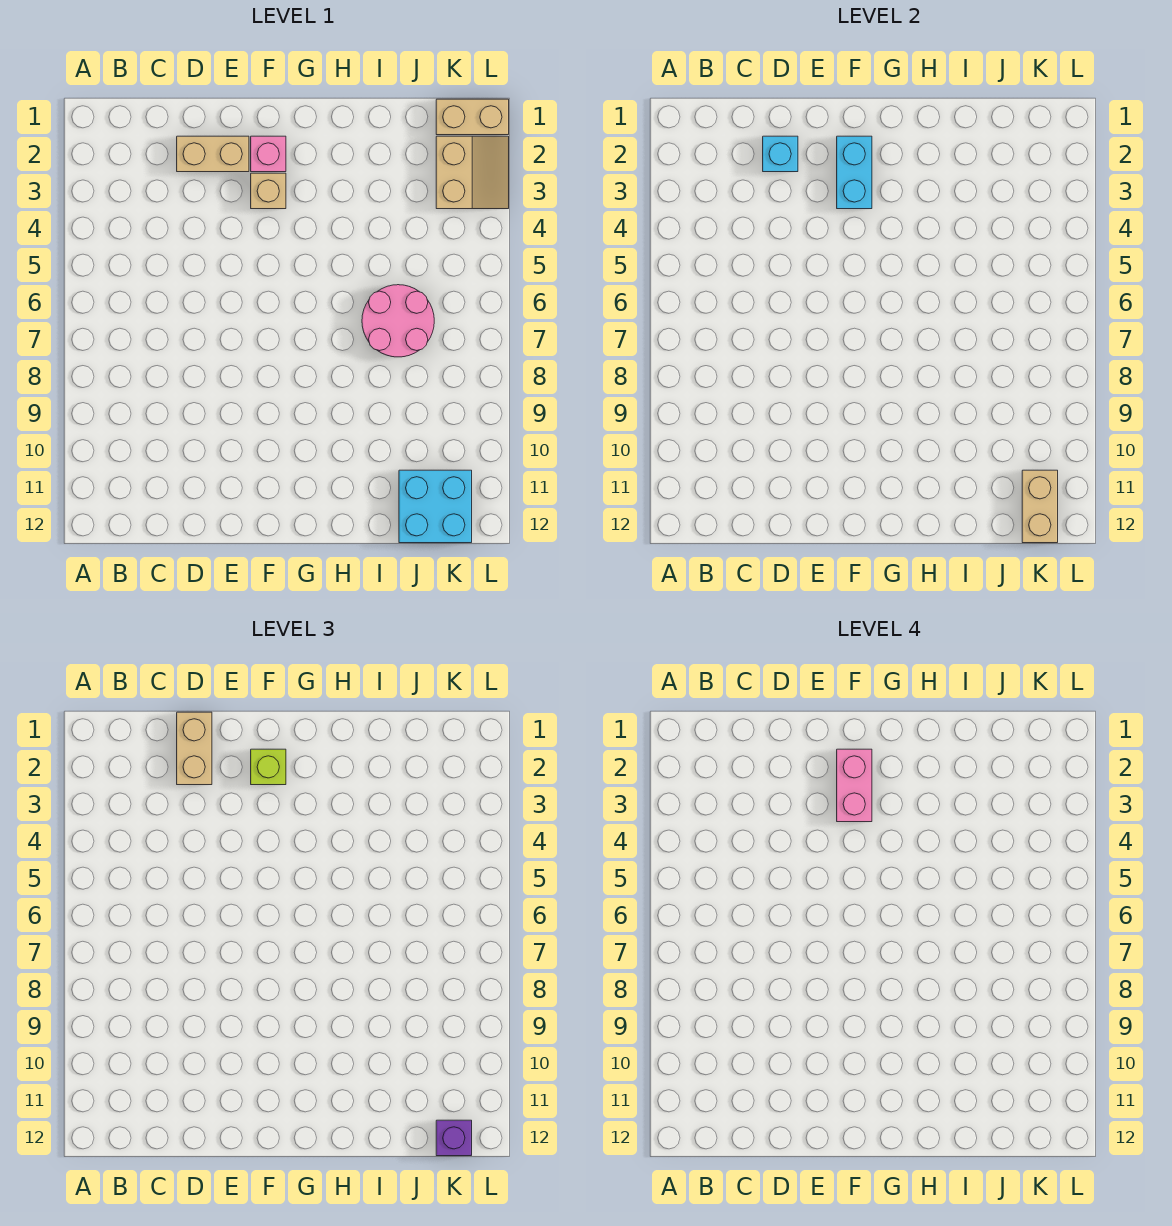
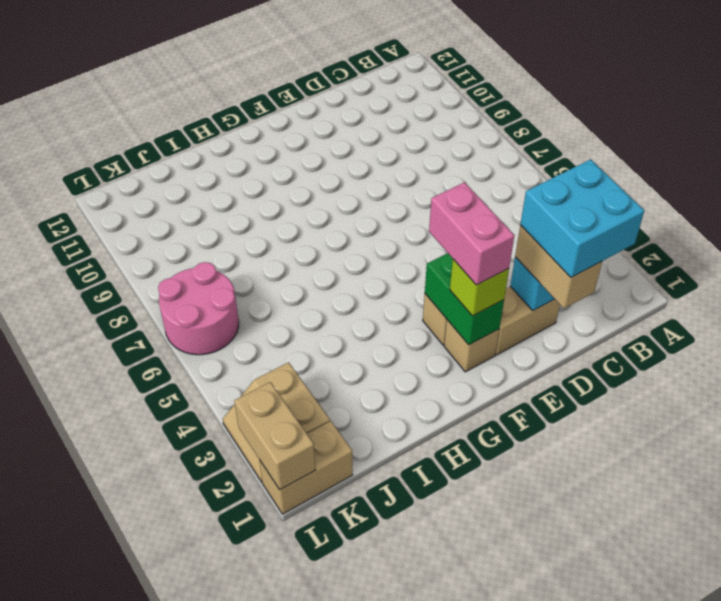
pink 1x1 brick [251,136,286,172] -> tan 1x1 brick [444,320,499,372]
cyan 1x2 brick [837,136,872,209] -> green 1x2 brick [425,253,504,345]
pink 2x2 round brick [362,285,434,357] -> pink 2x2 round brick moved to [158,262,239,355]
cyan 2x2 brick [399,470,472,543] -> cyan 2x2 brick moved to [520,159,644,278]
tan 1x2 brick [1022,470,1058,543] -> tan 1x2 brick moved to [234,382,315,490]
purple 1x1 brick [436,1120,472,1156] -> none

